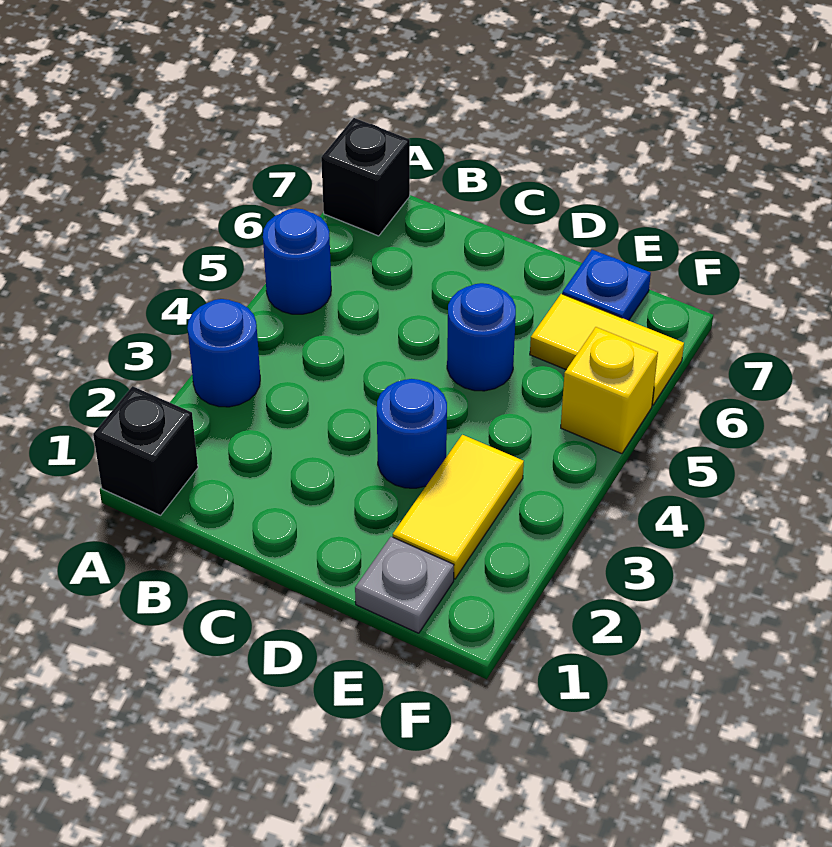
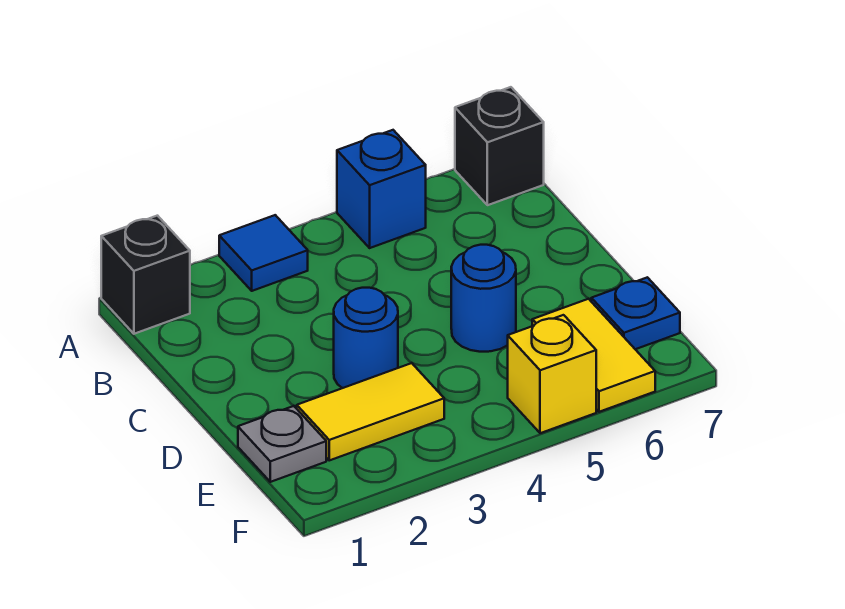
blue 1x1 round brick [187,299,260,407] -> blue 1x1 tile [219,215,308,291]
blue 1x1 round brick [263,208,331,314] -> blue 1x1 brick [337,130,426,248]

